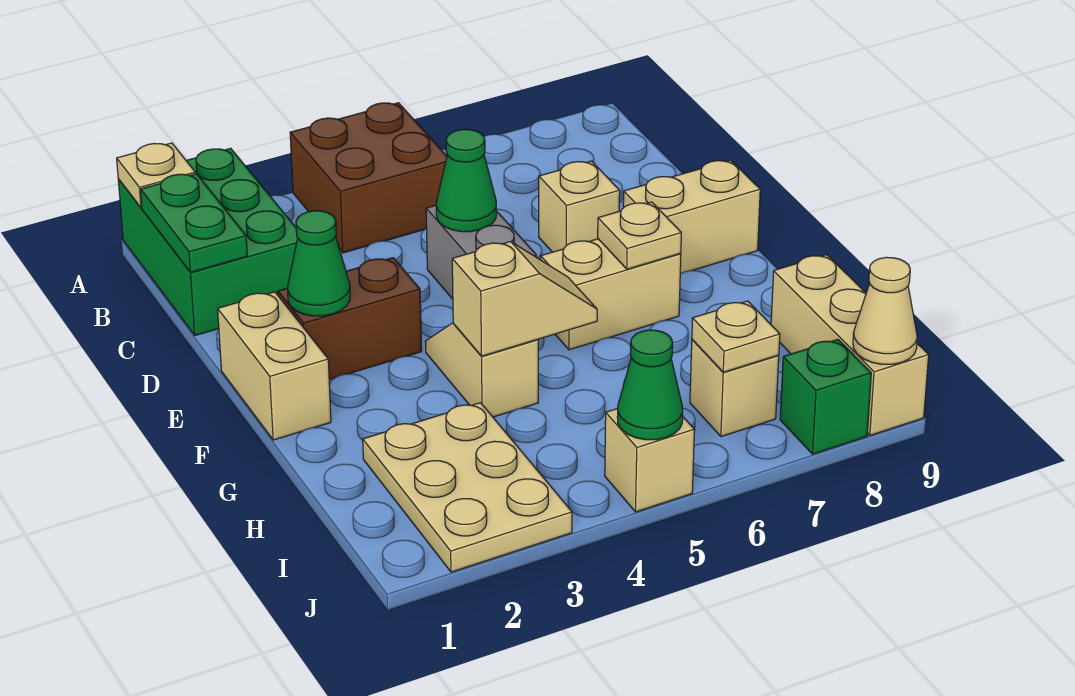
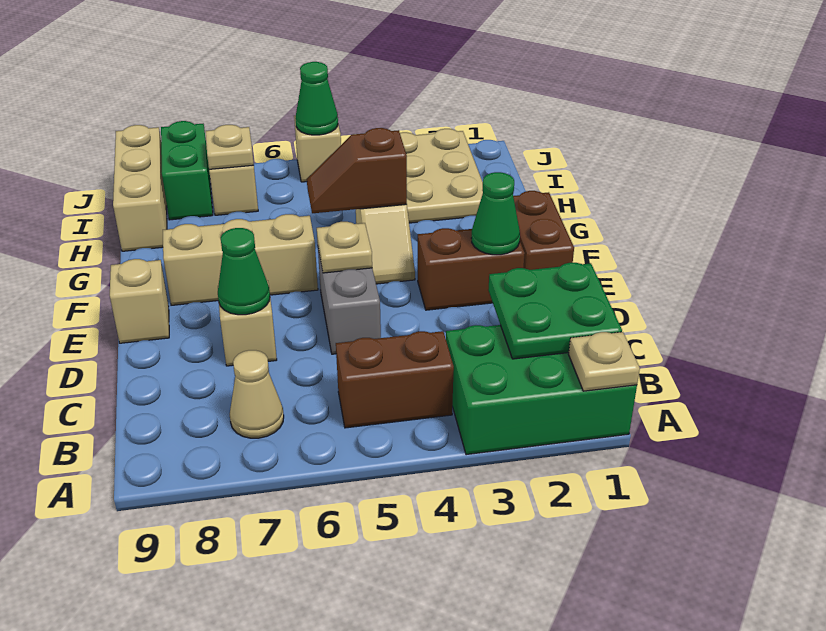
green 2x3 brick [118,148,297,336] -> green 2x3 brick turned to [446,325,637,455]
brown 2x2 brick [290,103,447,253] -> brown 1x2 brick [336,331,454,428]
green 1x2 plate [141,174,247,272] -> green 2x2 plate [488,263,622,359]
green 1x1 cone [436,129,496,232] -> green 1x1 cone moved to [218,228,270,315]
tan 1x2 brick [218,292,331,440] -> brown 1x2 brick [513,191,574,270]
tan 1x2 brick [623,160,760,274] -> tan 1x1 brick [110,259,169,343]
tan 1x2 brick [541,239,681,350] -> tan 1x3 brick [163,214,318,305]
tan 1x1 plate [598,202,681,269] -> tan 1x1 plate moved to [317,222,372,273]
tan 1x2 slope [452,242,597,356] -> brown 1x2 slope [307,128,407,213]
green 1x1 brick [780,339,871,454] -> green 1x2 brick [161,121,213,220]
tan 1x1 cone [853,257,917,364] -> tan 1x1 cone moved to [230,350,284,438]

